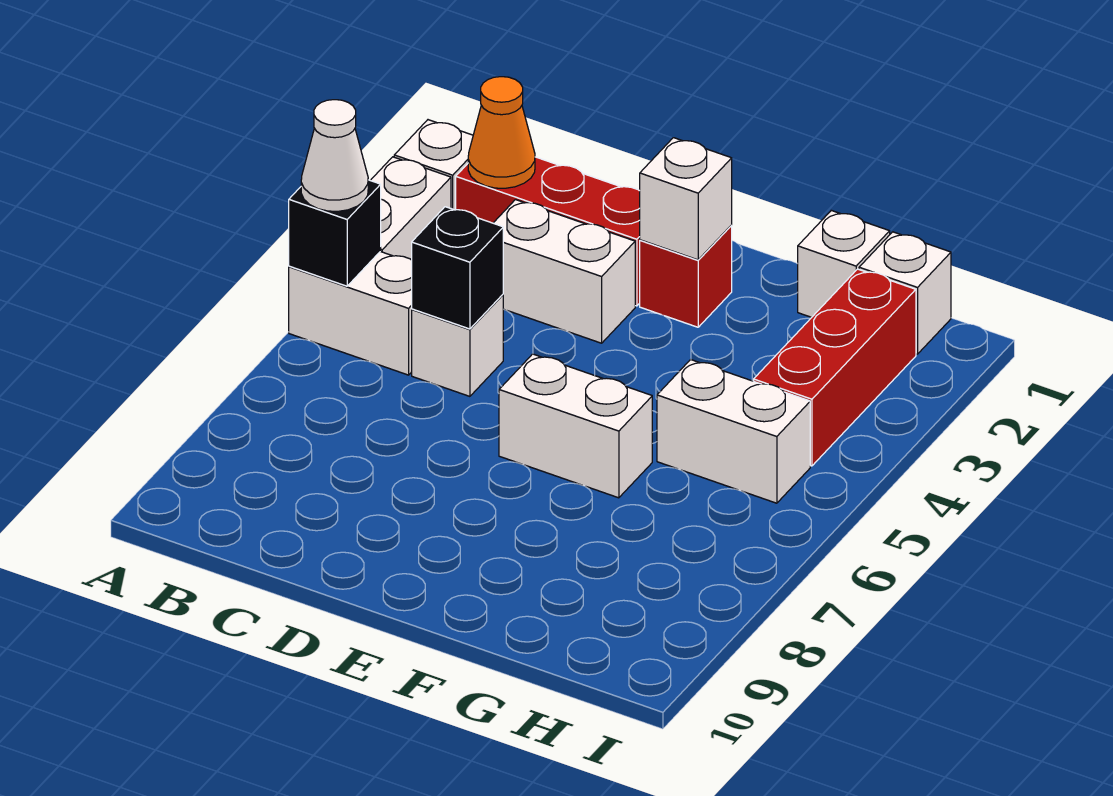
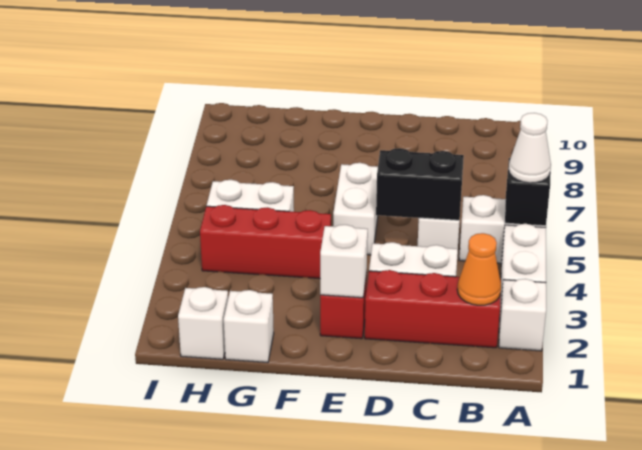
black 1x1 brick [412,207,503,329] -> black 1x2 brick [376,148,464,220]
white 1x2 brick [499,354,652,498] -> white 1x2 brick turned to [333,163,378,255]
red 1x3 brick [754,269,916,466] -> red 1x3 brick turned to [200,205,331,279]

